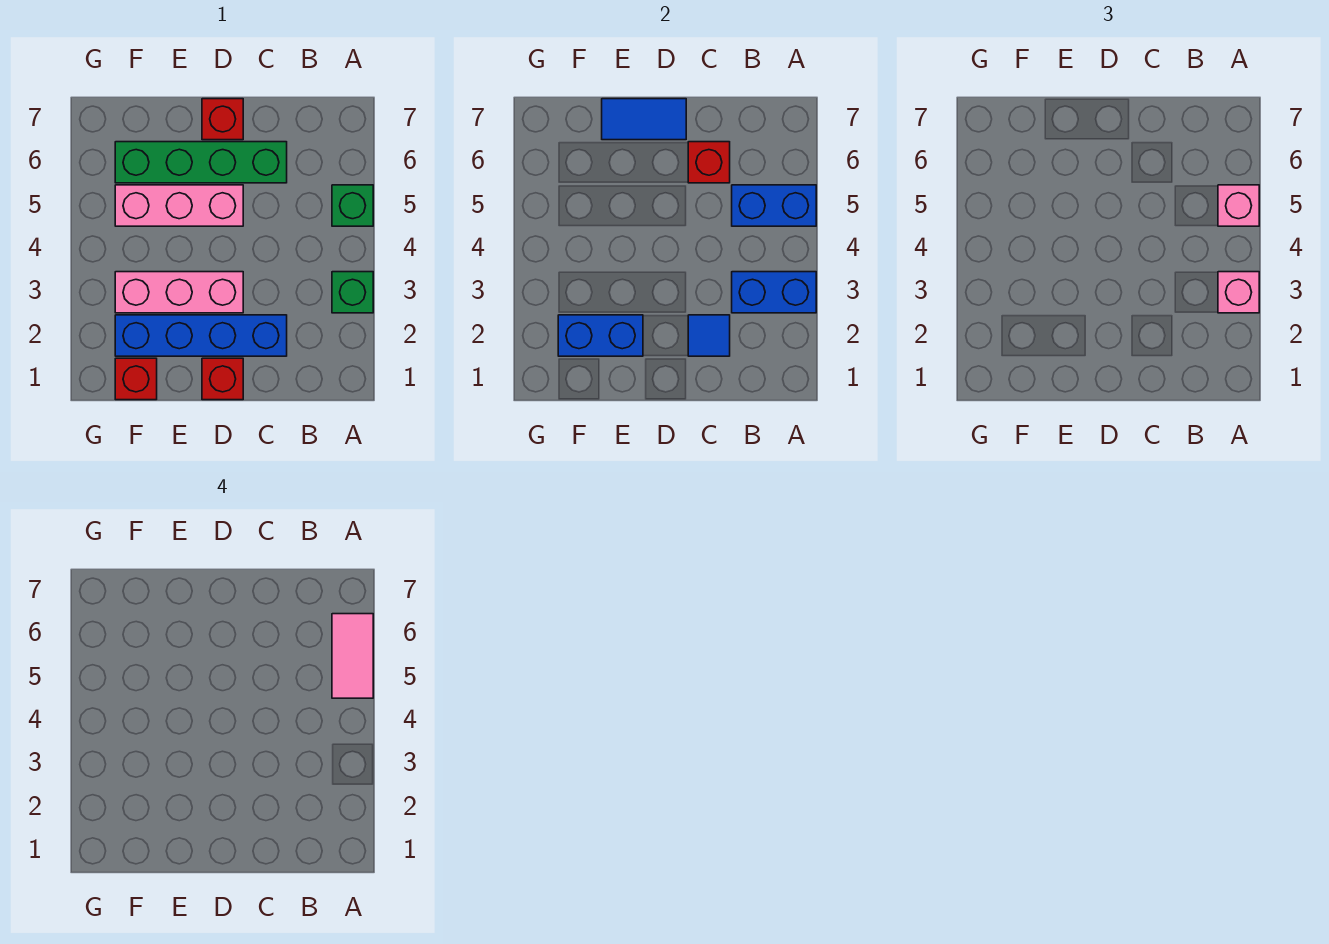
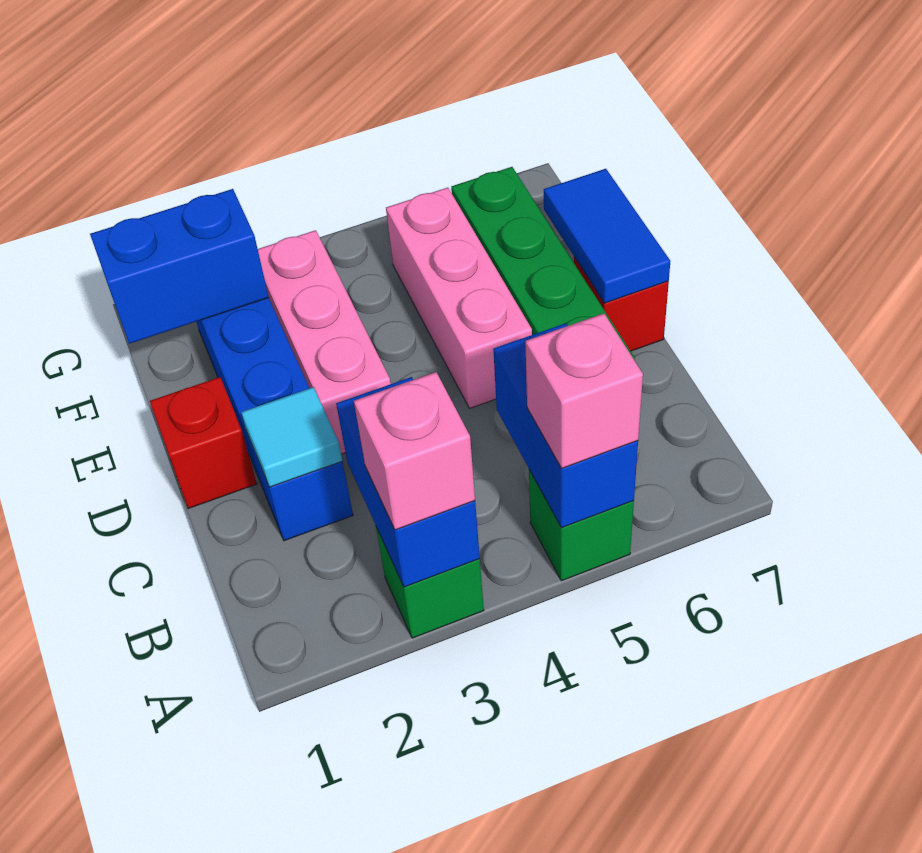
pink 1x2 tile [332,614,373,698] -> none
blue 1x1 tile [688,315,730,356] -> cyan 1x1 tile [241,387,342,487]
red 1x1 brick [688,142,730,183] -> none
blue 1x2 brick [558,315,643,356] -> blue 1x2 brick turned to [90,189,269,344]
red 1x1 brick [115,358,157,400] -> none

